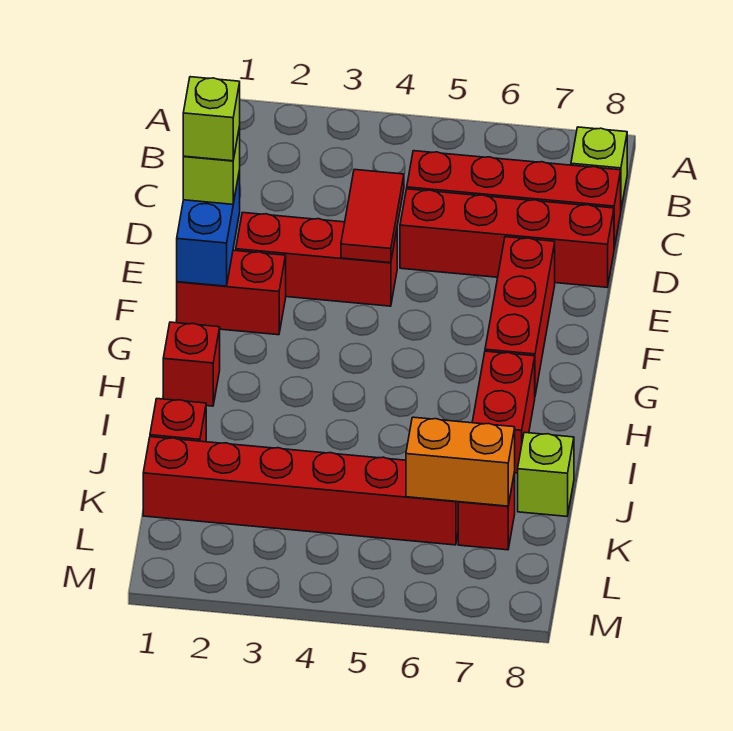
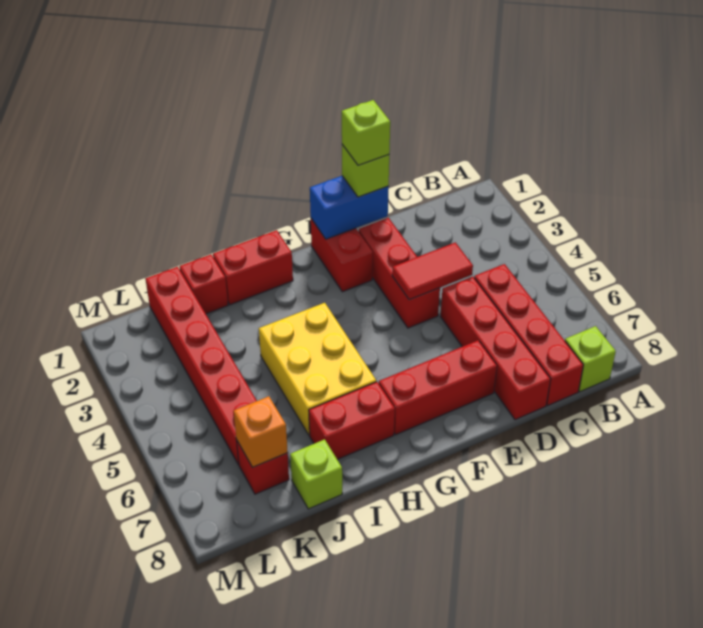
red 1x1 brick [163,322,220,406] -> red 1x2 brick [213,230,293,305]
none -> yellow 2x3 brick [259,303,376,435]
orange 1x2 brick [406,417,515,506] -> orange 1x1 brick [234,396,288,467]

